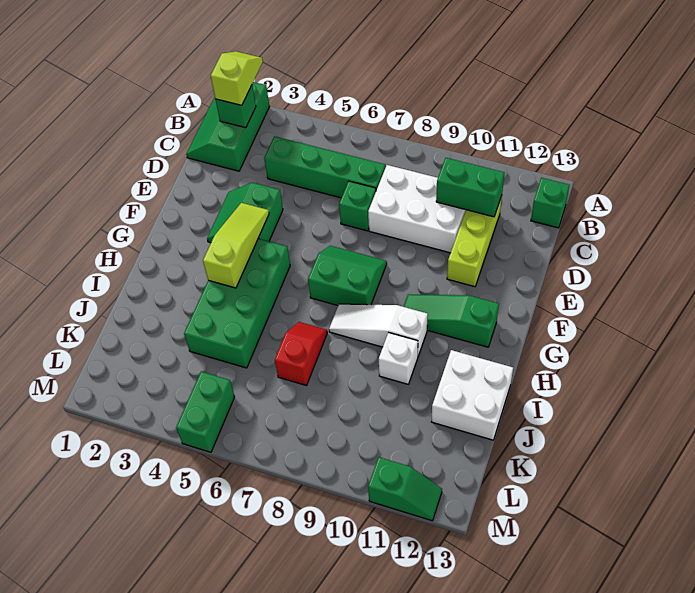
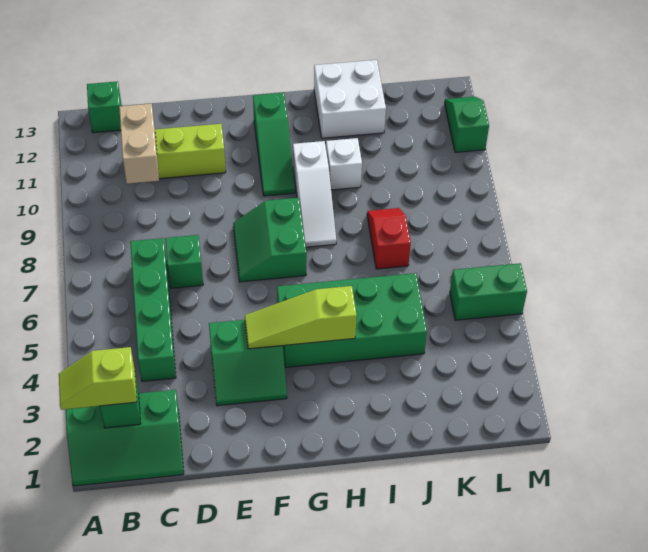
white 2x3 brick [368,165,466,253] -> none
green 1x2 brick [436,158,504,217] -> tan 1x2 brick [119,104,159,184]
red 1x2 slope [275,322,327,386] -> red 1x2 slope turned to [367,208,411,269]

